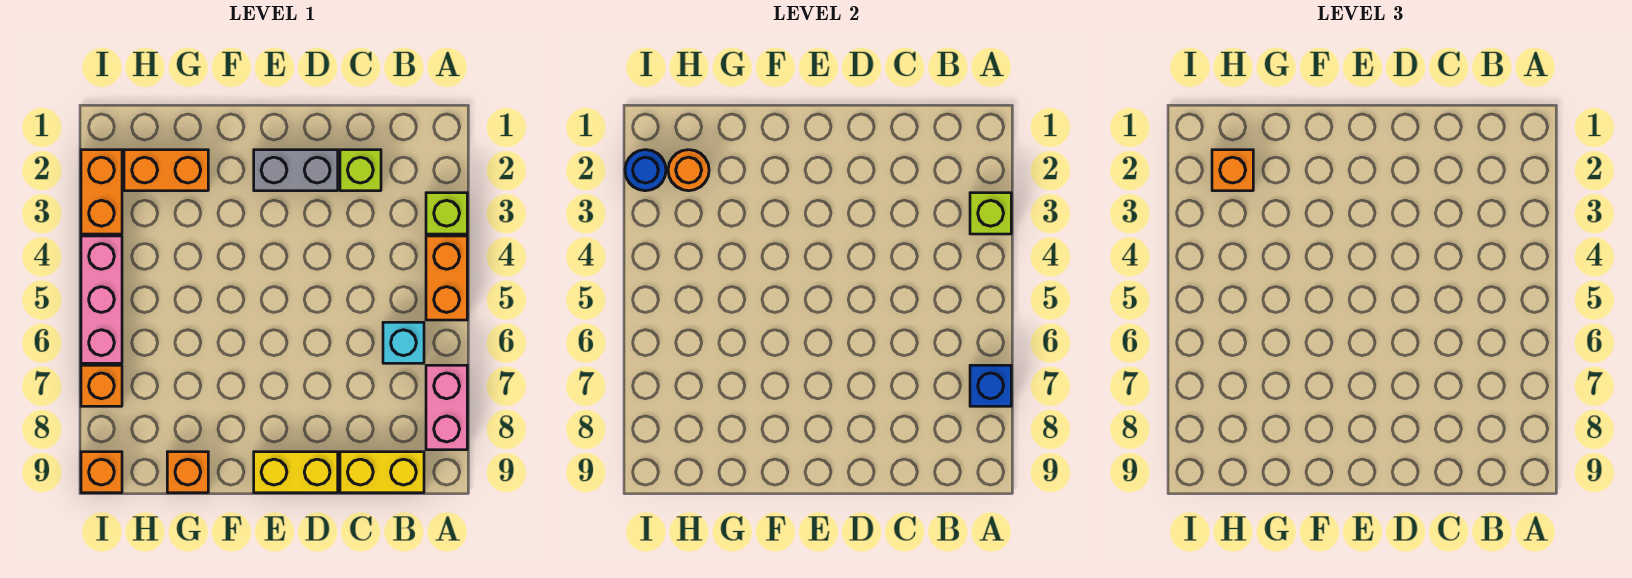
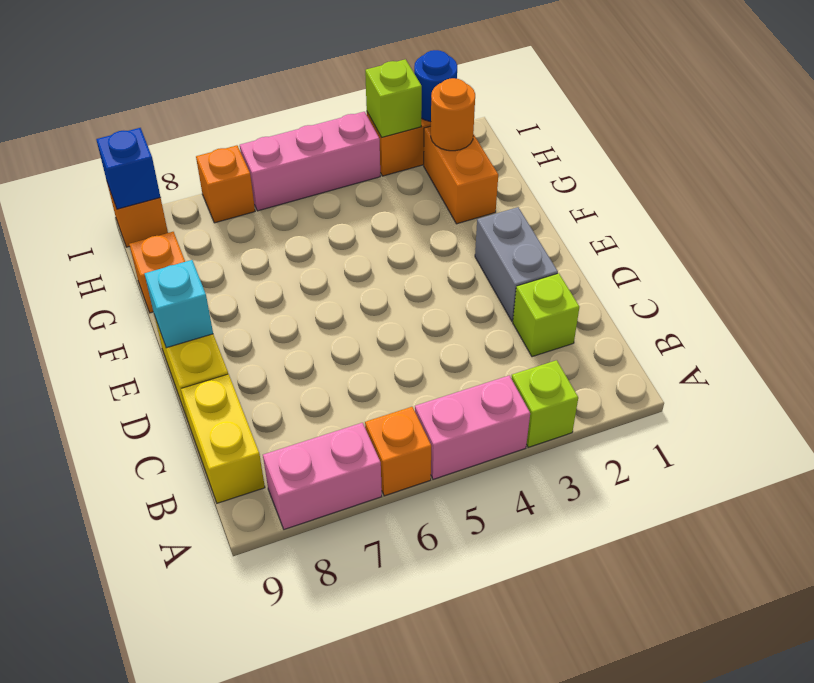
lime 1x1 brick [970,193,1011,234] -> lime 1x1 brick moved to [365,59,422,137]
orange 1x2 brick [426,236,467,320] -> pink 1x2 brick [415,375,530,479]
blue 1x1 brick [970,365,1011,406] -> blue 1x1 brick moved to [96,128,160,209]
cyan 1x1 brick [383,322,424,363] -> cyan 1x1 brick moved to [145,260,213,348]
orange 1x1 brick [1212,150,1253,191] -> orange 1x1 brick moved to [365,407,432,496]

